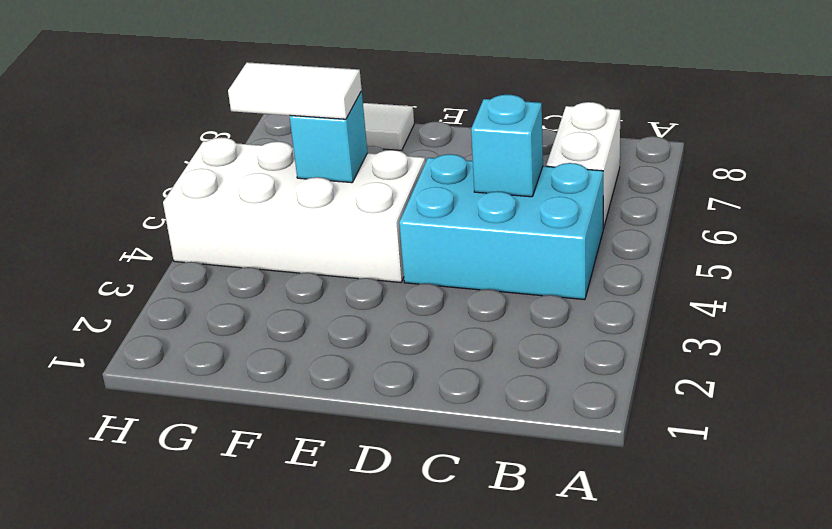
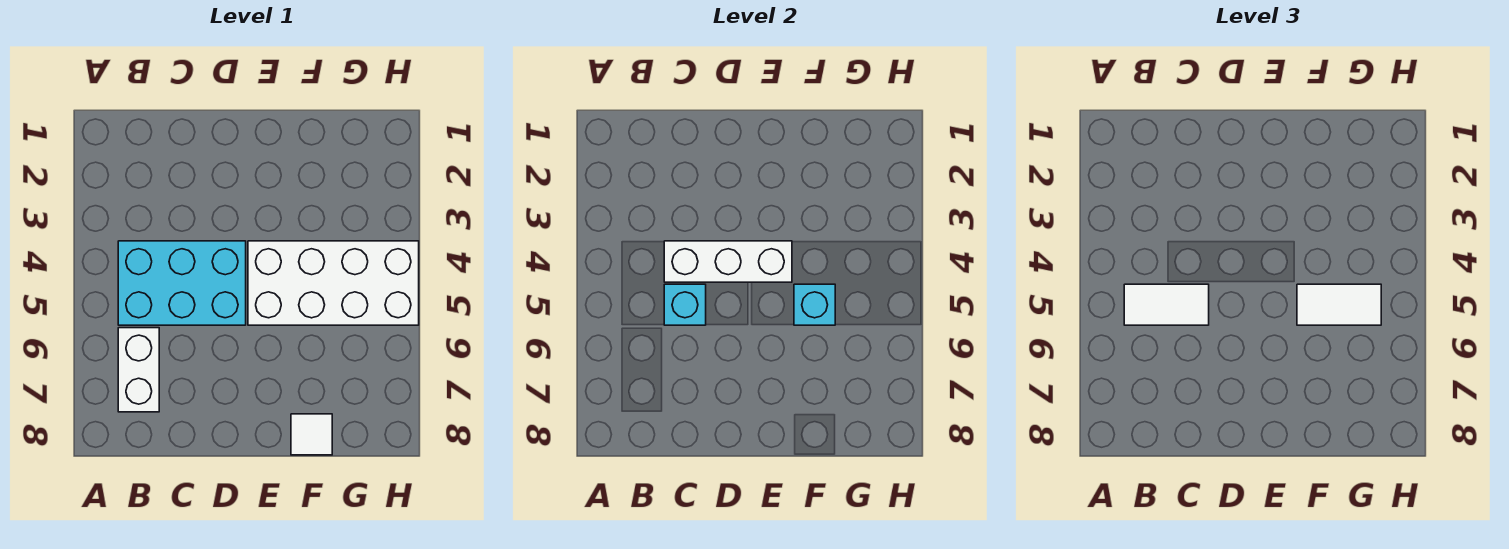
none -> white 1x2 tile [1124,284,1209,325]
none -> white 1x3 brick [664,241,792,282]

